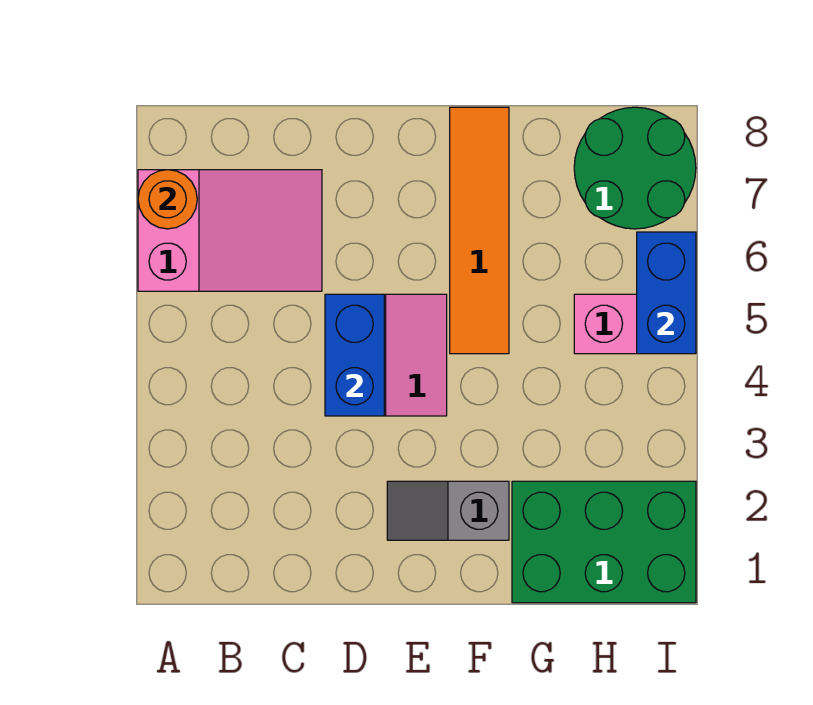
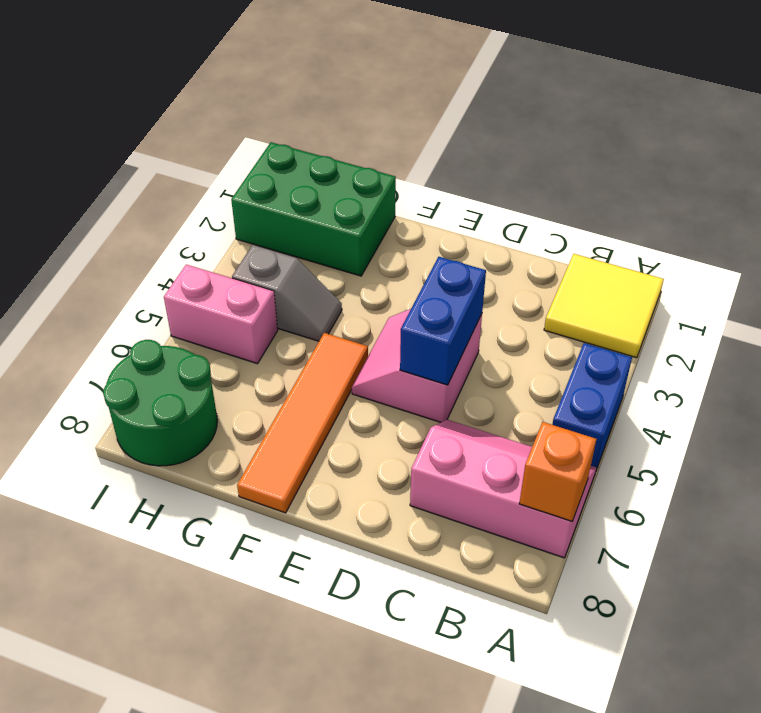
none -> yellow 2x2 tile [544,254,664,358]
pink 2x3 slope [138,170,322,291] -> pink 2x3 slope turned to [410,420,596,558]
orange 1x1 round brick [138,170,197,229] -> orange 1x1 brick [519,422,596,521]
grey 1x2 slope [387,481,509,540] -> grey 1x2 slope moved to [232,245,342,341]
blue 1x2 brick [637,232,696,354] -> blue 1x2 brick moved to [552,343,632,470]

